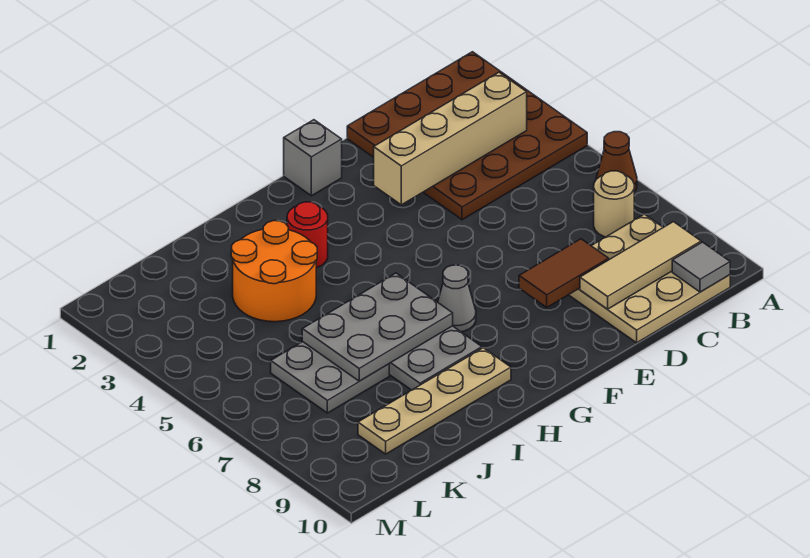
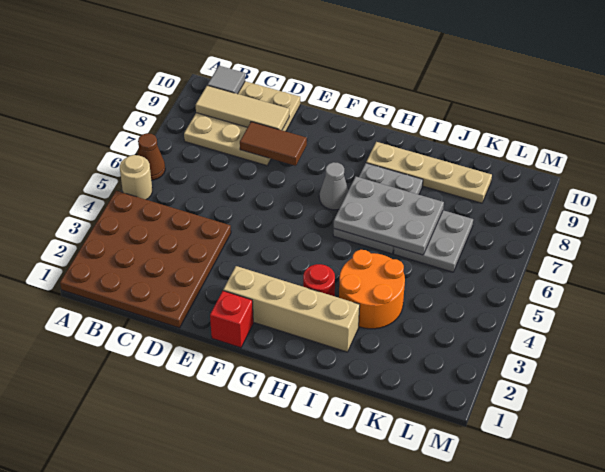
tan 1x4 brick [374,72,527,205] -> tan 1x4 brick moved to [223,266,360,352]
tan 1x1 round brick [594,171,634,237] -> tan 1x1 round brick moved to [120,155,152,200]
grey 1x1 brick [284,120,342,196] -> red 1x1 brick [210,291,253,348]

